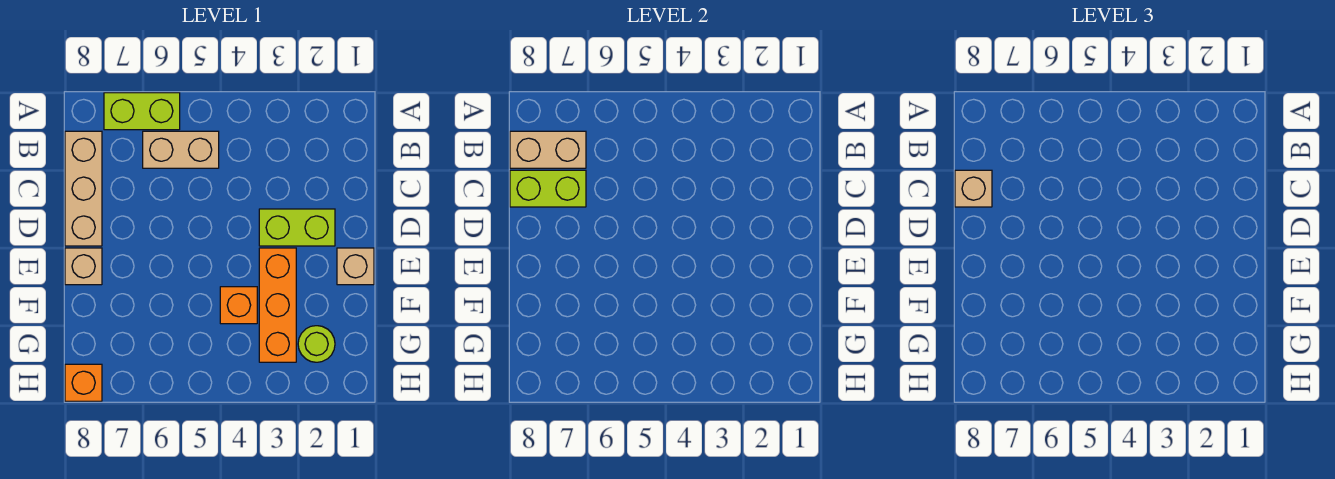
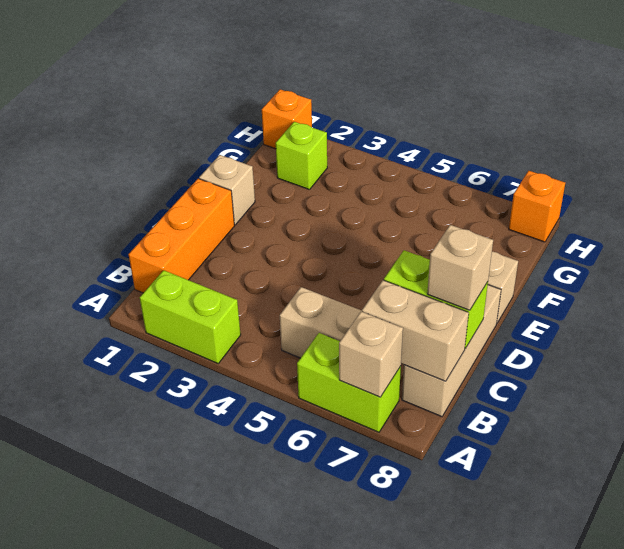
none -> tan 1x1 brick [339,312,403,397]
lime 1x2 brick [259,209,335,246] -> lime 1x2 brick moved to [140,270,241,363]
orange 1x3 brick [259,248,296,362] -> orange 1x3 brick moved to [129,179,234,293]
orange 1x1 brick [220,287,257,324] -> orange 1x1 brick moved to [262,89,312,149]
lime 1x1 round brick [298,326,335,362] -> lime 1x1 brick [276,122,327,190]

